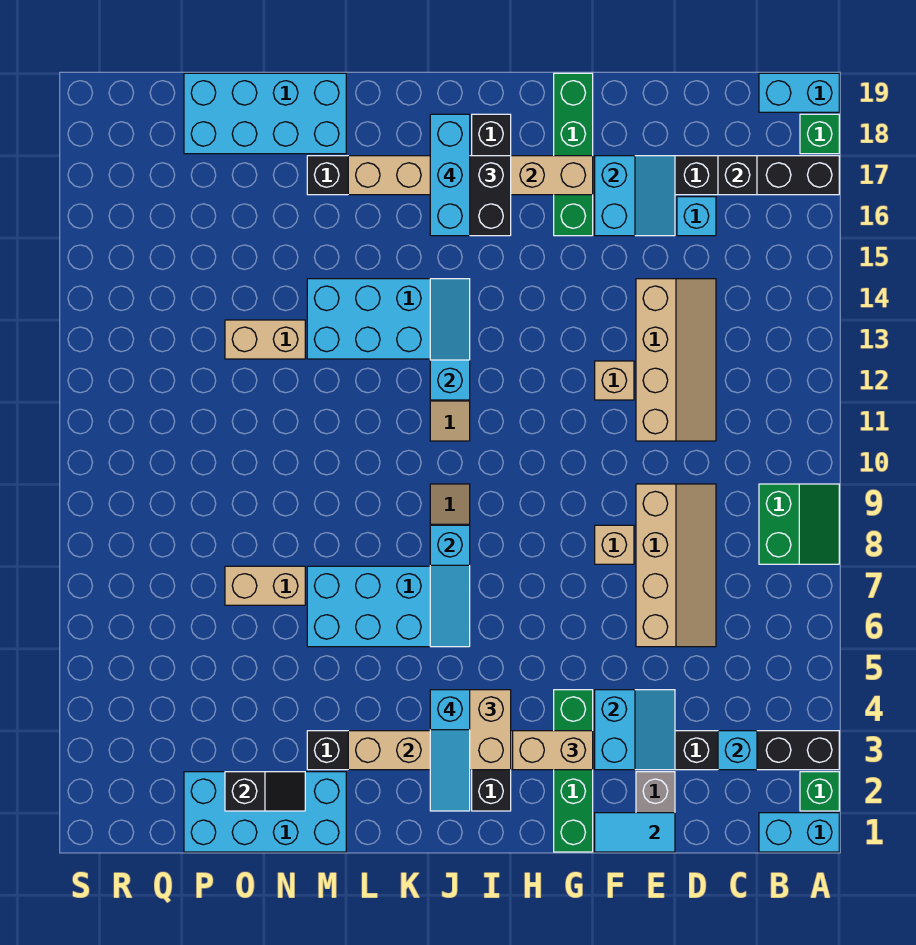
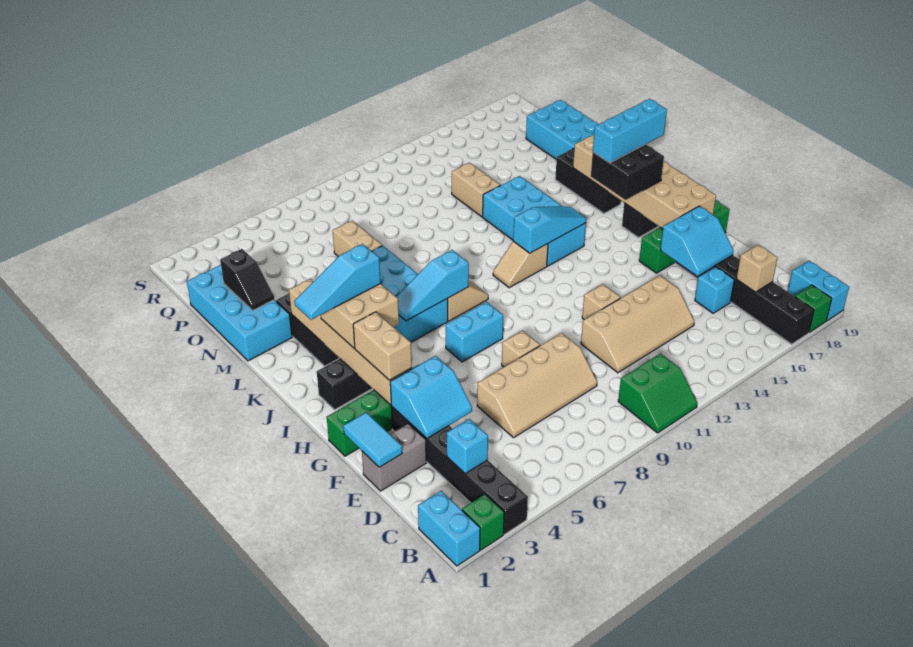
green 2x2 slope [759,484,839,564] -> green 2x2 slope moved to [618,353,697,433]
black 1x1 brick [718,156,757,195] -> tan 1x1 brick [737,245,777,292]
tan 1x6 brick [348,156,593,195] -> tan 2x6 brick [573,135,716,229]
none -> cyan 1x2 brick [446,302,503,362]

